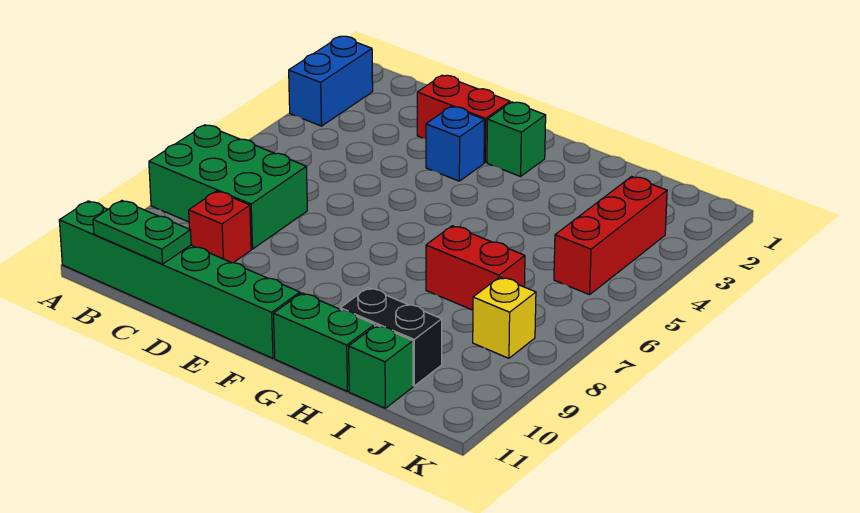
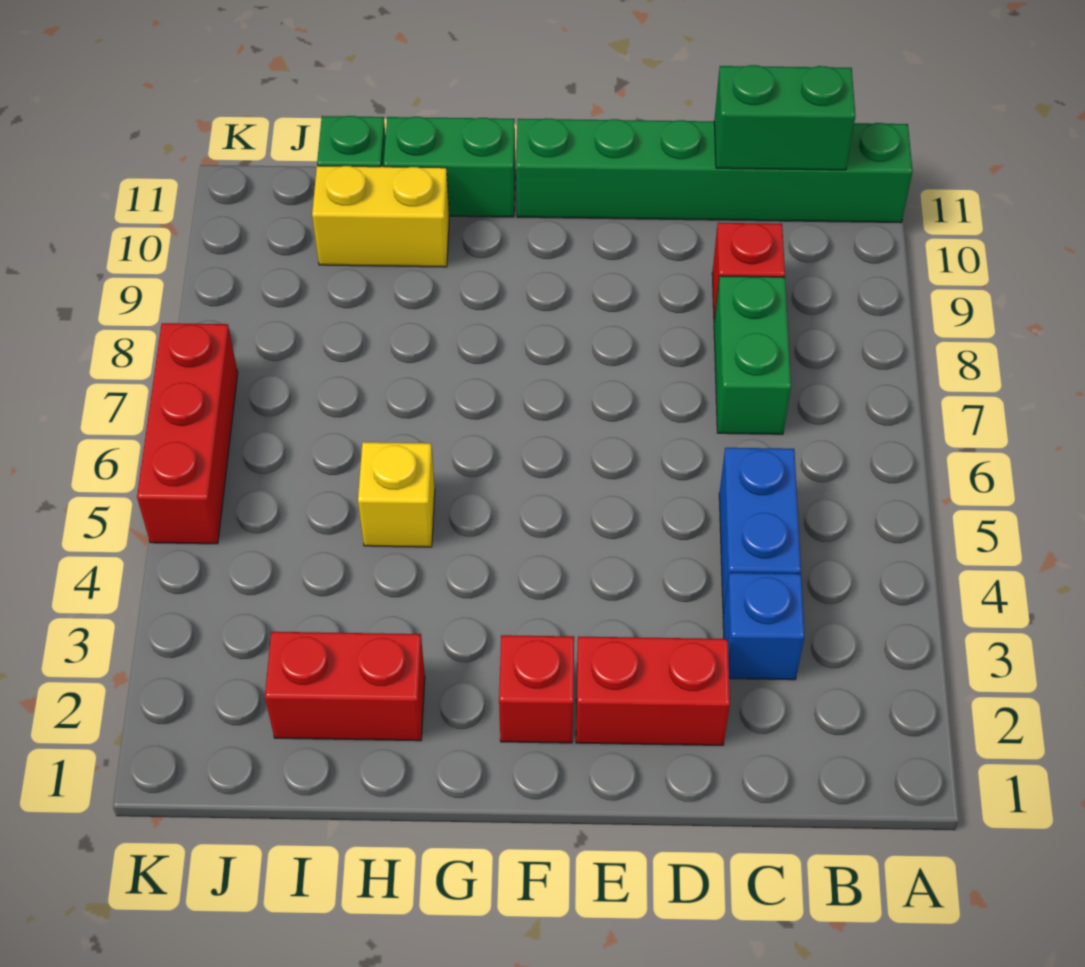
blue 1x2 brick [289,36,373,126] -> blue 1x2 brick moved to [719,448,801,614]
green 2x3 brick [149,125,307,249] -> green 1x2 brick [714,276,791,434]
green 1x2 plate [93,201,191,264] -> green 1x2 brick [714,65,856,170]
blue 1x1 brick [426,107,484,181] -> blue 1x1 brick moved to [723,573,805,680]
green 1x1 brick [487,102,546,176] -> red 1x1 brick [499,635,574,743]
red 1x2 brick [426,226,525,310] -> red 1x2 brick moved to [265,632,425,741]
black 1x2 brick [340,288,442,386] -> yellow 1x2 brick [312,166,449,267]
red 1x3 brick [554,177,667,295] -> red 1x3 brick moved to [137,323,238,544]
yellow 1x1 brick [473,277,536,358] -> yellow 1x1 brick moved to [358,442,435,547]

